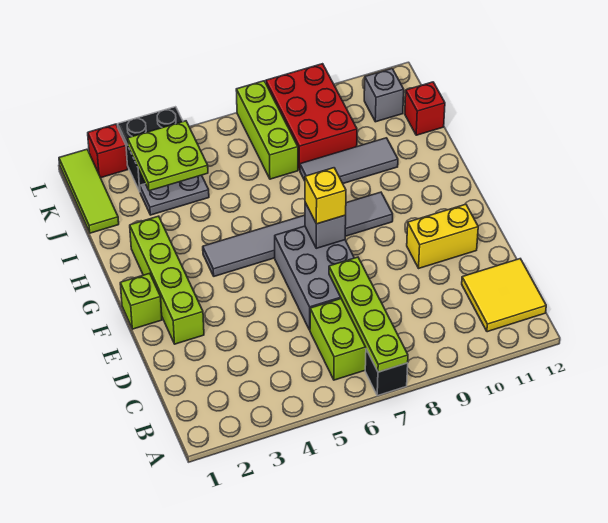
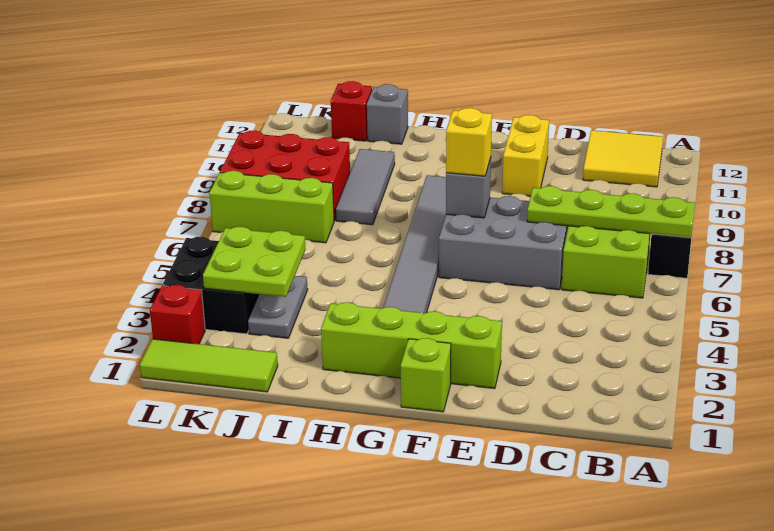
grey 1x1 brick [364,69,404,122] -> grey 1x1 brick moved to [367,84,408,144]

